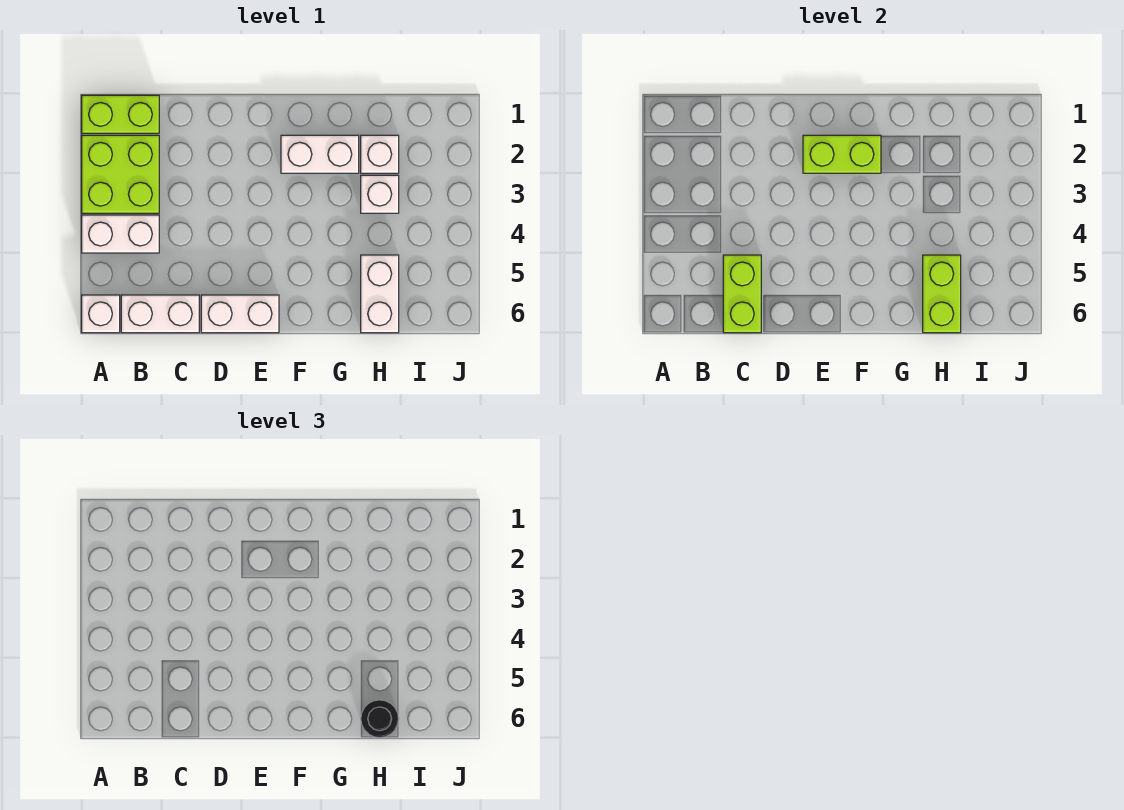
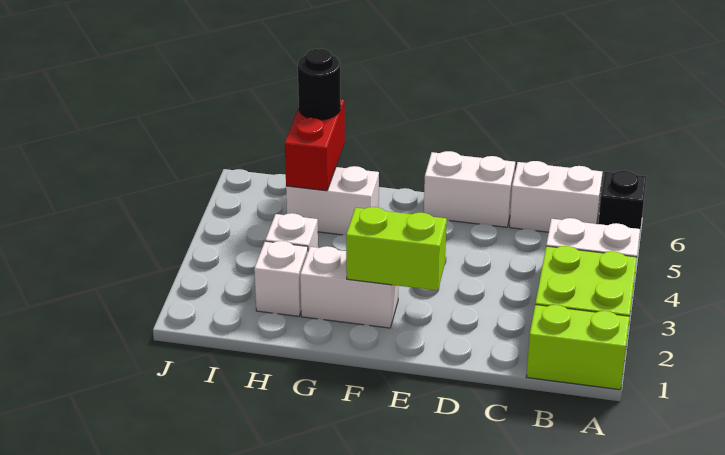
white 1x1 brick [82,295,120,333] -> black 1x1 brick [598,171,647,237]
lime 1x2 brick [723,255,761,333] -> none
white 1x2 brick [361,255,399,333] -> white 1x2 brick turned to [286,166,379,235]
lime 1x2 brick [923,255,961,333] -> red 1x2 brick [285,99,345,191]

